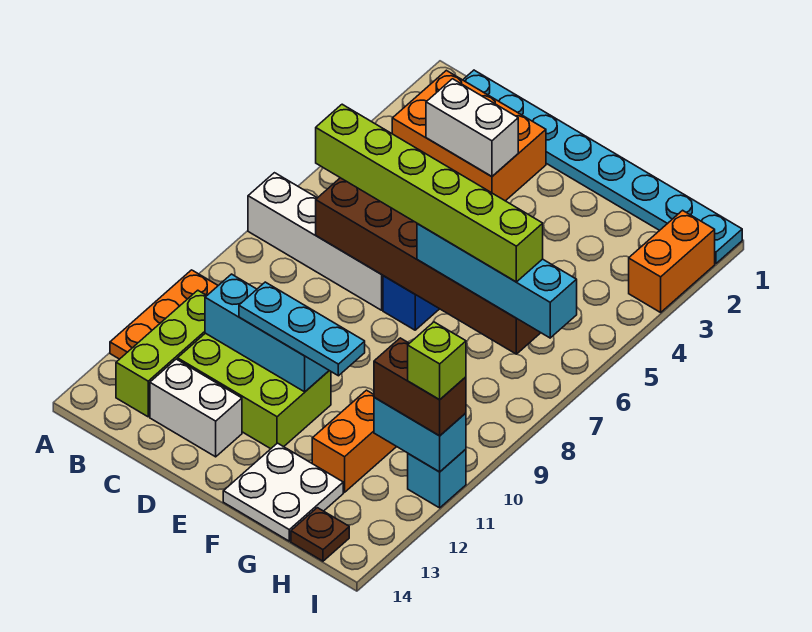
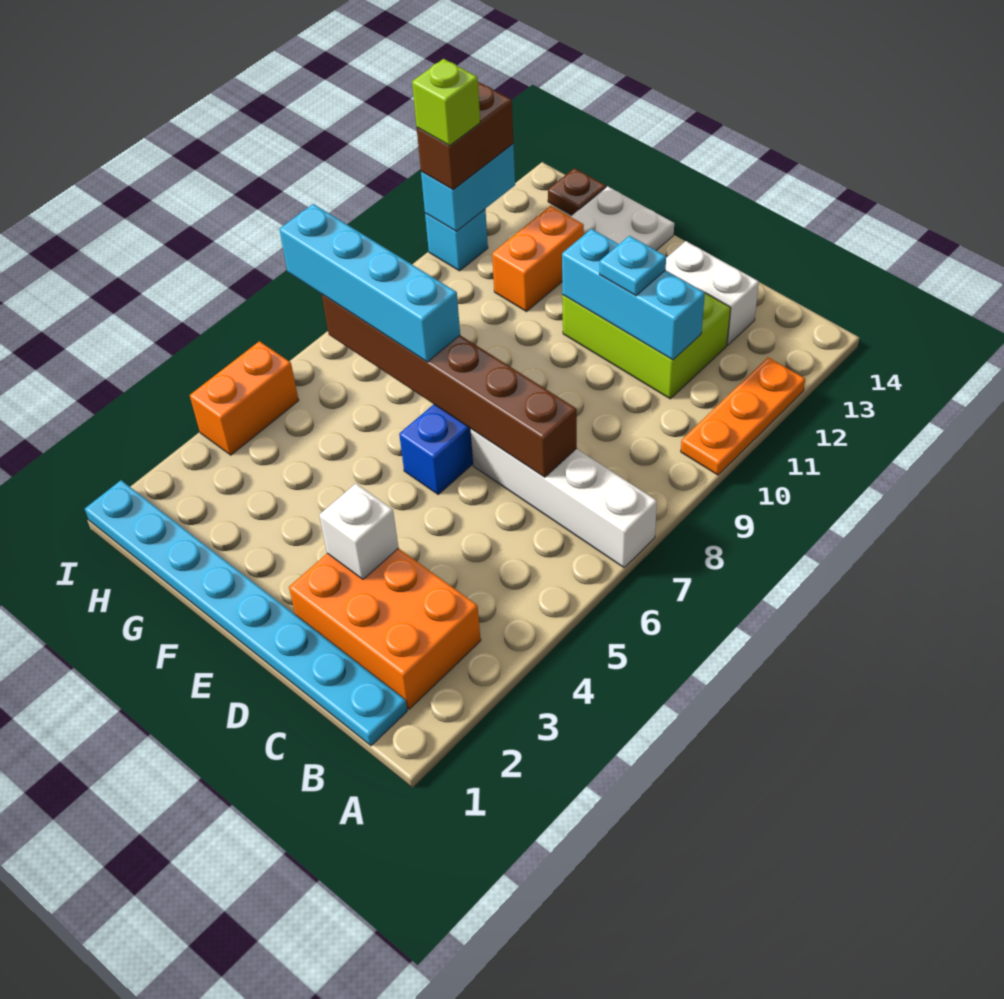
lime 1x3 brick [116,290,207,417] -> none
white 1x2 brick [426,79,518,177] -> white 1x1 brick [319,484,399,579]
lime 1x6 brick [316,104,543,282] -> none
cyan 1x3 plate [239,282,365,376] -> cyan 1x1 plate [599,236,666,296]
cyan 1x2 brick [374,397,466,472] -> cyan 1x2 brick turned to [421,144,515,231]
brown 1x2 brick [374,338,466,436] -> brown 1x2 brick turned to [417,82,513,190]
orange 1x2 brick [629,210,715,312] -> orange 1x2 brick moved to [190,341,299,455]

